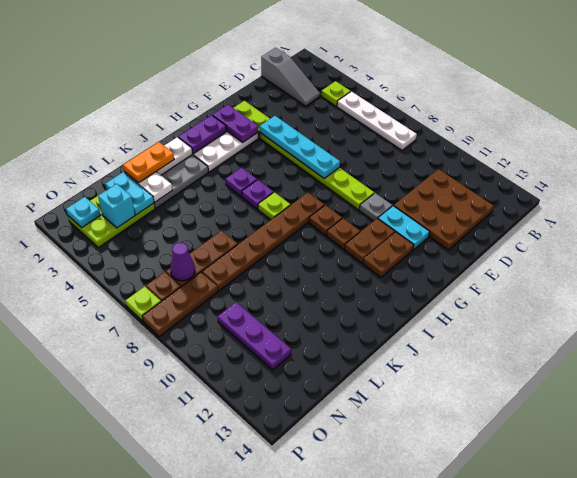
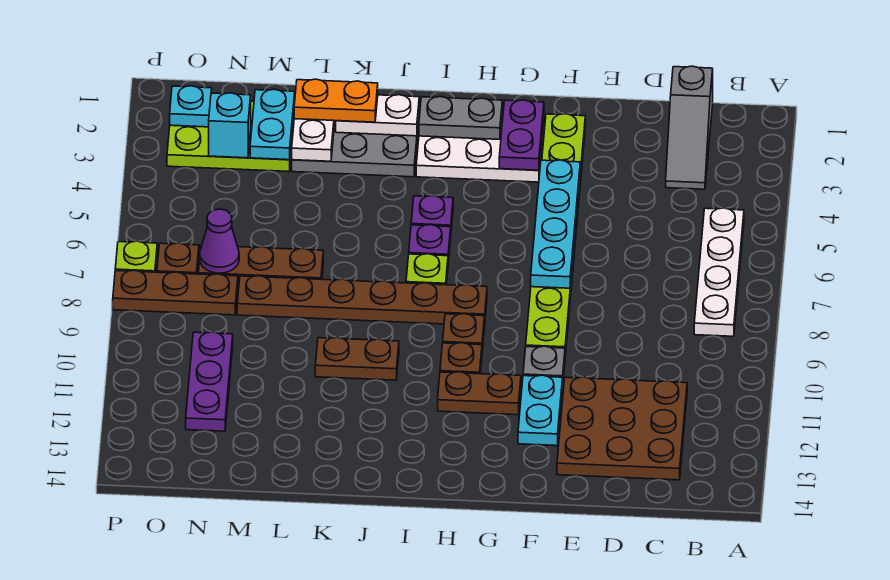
lime 1x1 plate [321,81,351,106] -> none
brown 1x2 plate [363,232,414,277] -> brown 1x2 plate moved to [315,337,399,380]
purple 1x2 plate [178,115,226,154] -> grey 1x2 plate [419,97,502,139]

